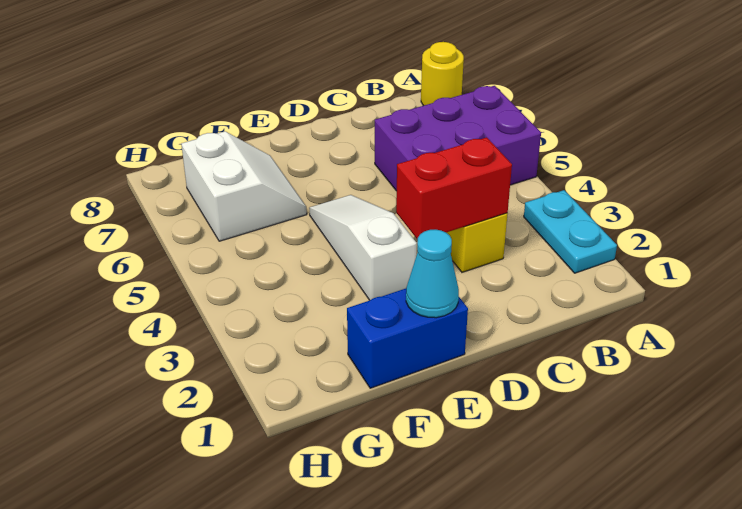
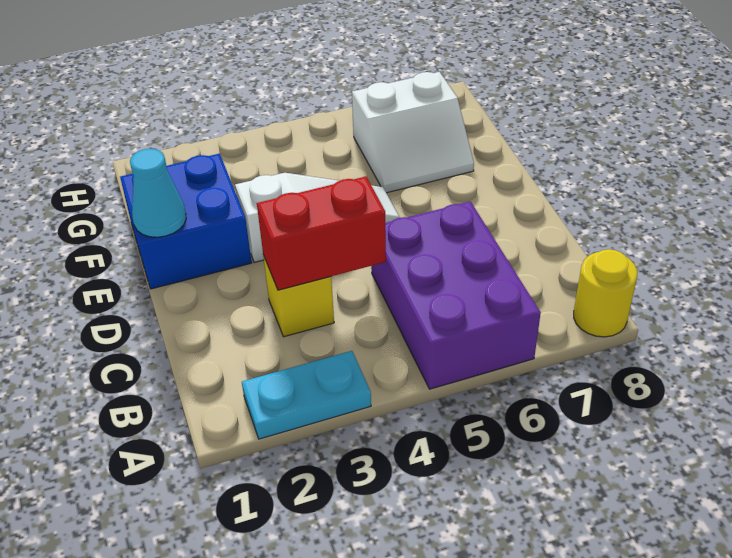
red 1x2 brick [396,137,512,240] -> red 1x2 brick turned to [257,177,386,290]
blue 1x2 brick [347,289,468,388] -> blue 2x2 brick [120,154,252,289]

